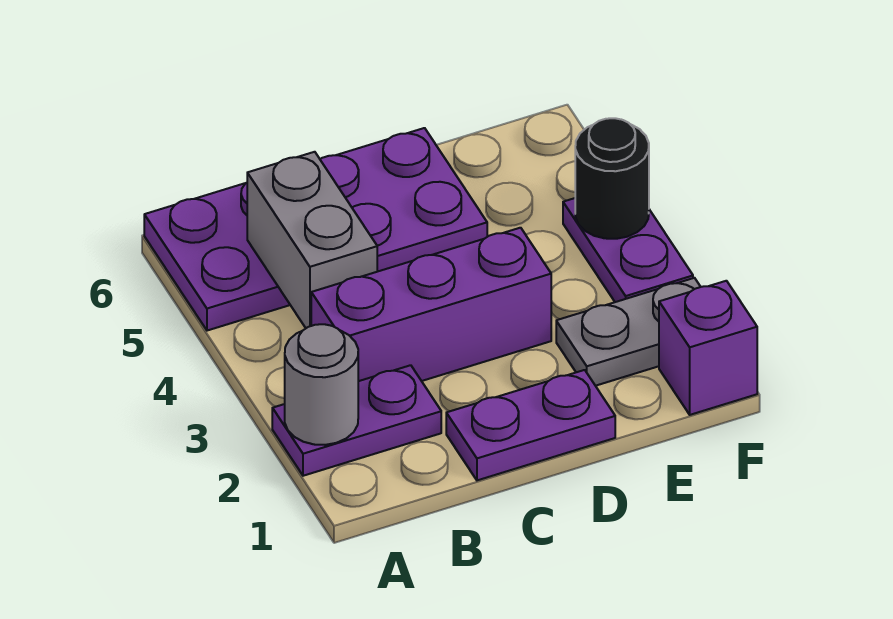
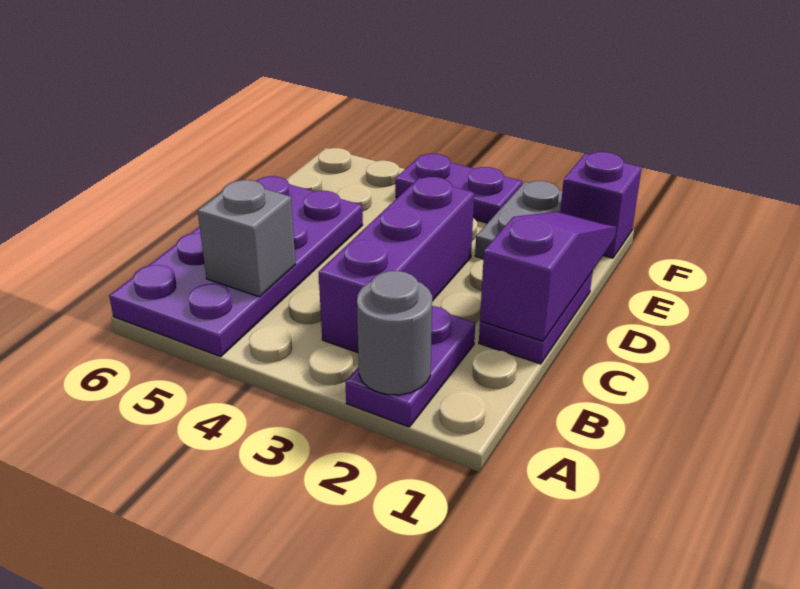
grey 1x2 brick [247,152,377,328] -> grey 1x1 brick [198,180,296,297]
none -> purple 1x3 slope [480,211,617,341]
black 1x1 round brick [575,118,649,239] -> none

